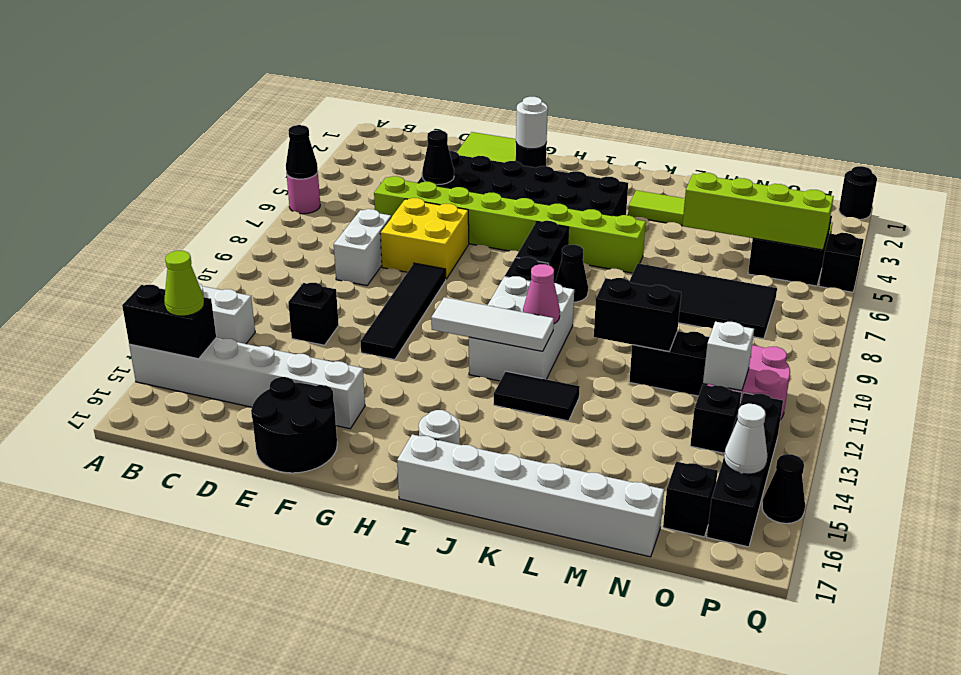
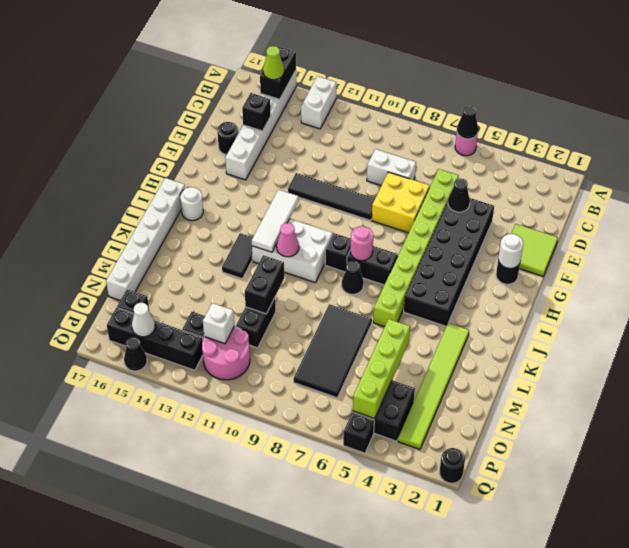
black 1x1 brick [288,283,339,345] -> black 1x1 brick moved to [242,93,271,131]
black 2x2 round brick [251,377,337,473] -> black 1x1 round brick [217,122,238,155]
none -> pink 1x1 round brick [350,226,373,261]

